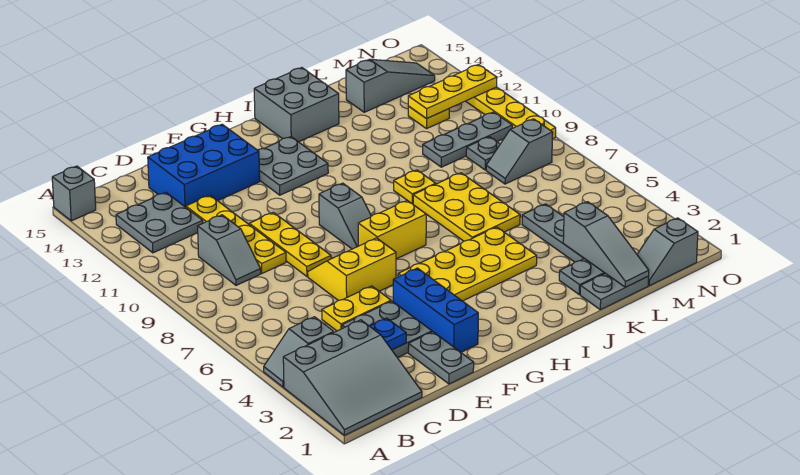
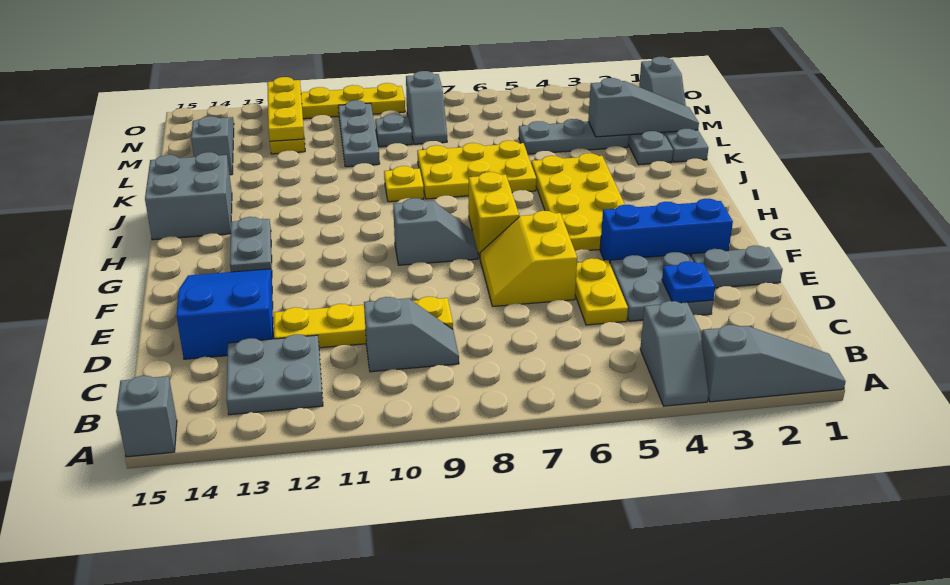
grey 3x3 slope [283,320,422,435] -> grey 1x3 slope [701,325,846,402]
blue 2x3 brick [148,124,260,207] -> blue 2x3 slope [176,269,273,359]
yellow 1x3 plate [249,212,331,276] -> none
grey 2x2 plate [258,137,328,195] -> grey 1x2 plate [230,217,272,272]

